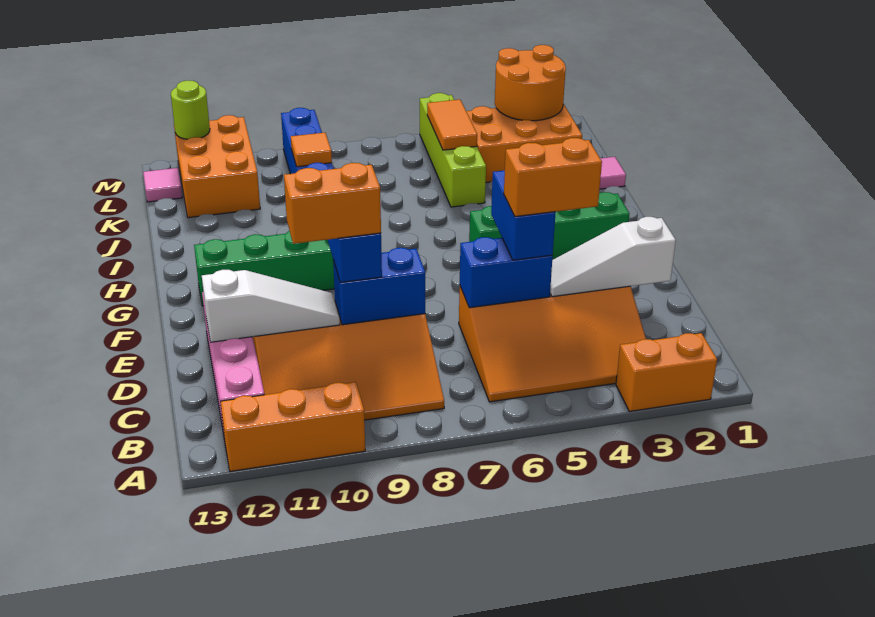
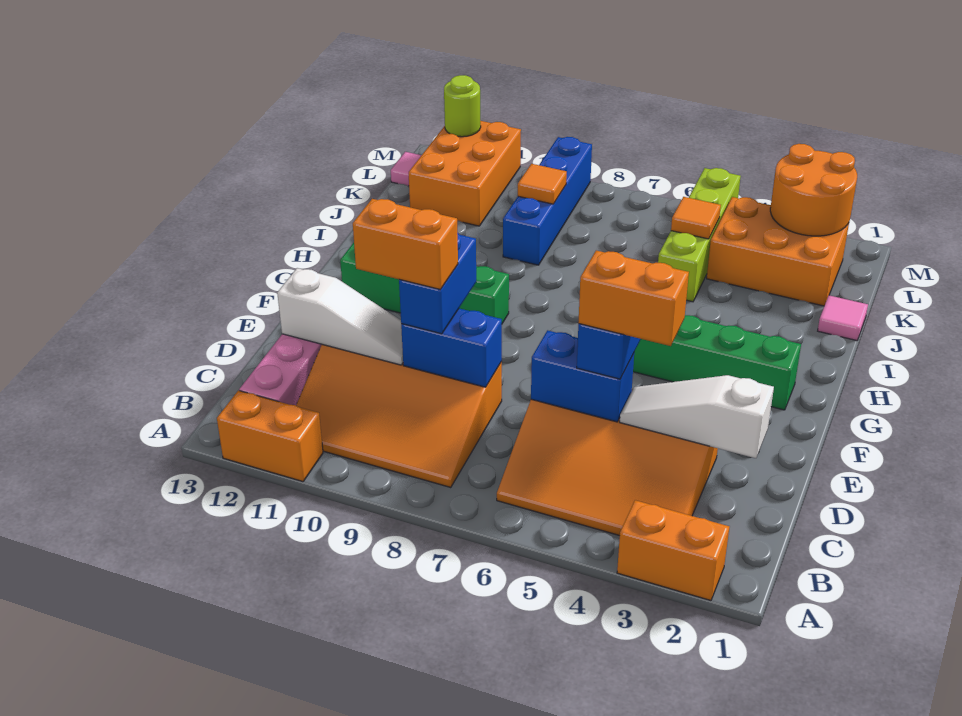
orange 1x3 brick [220,382,365,471] -> orange 1x2 brick [217,391,323,482]
orange 1x2 tile [427,99,477,150] -> orange 1x1 tile [671,197,721,239]

